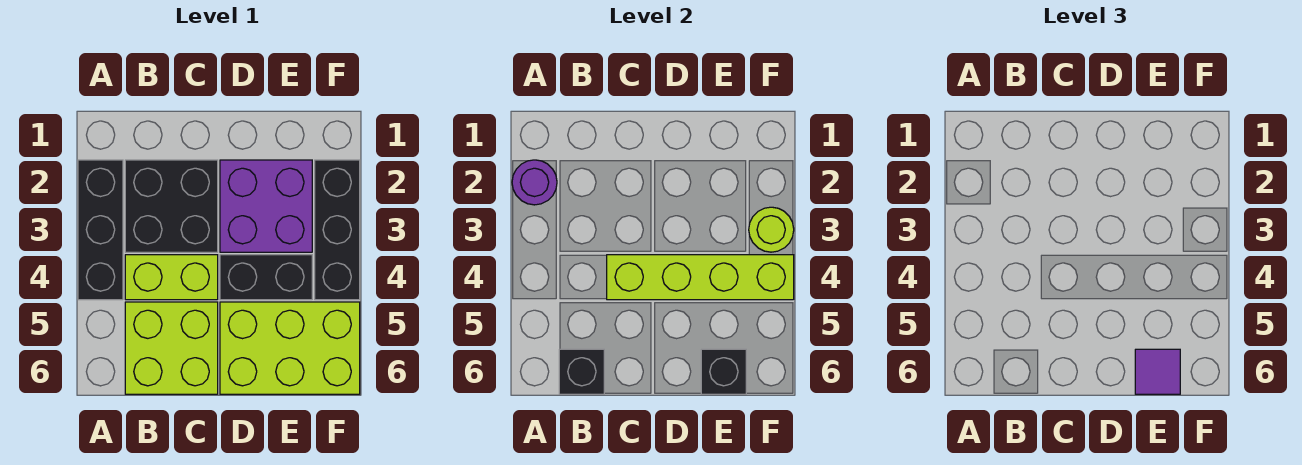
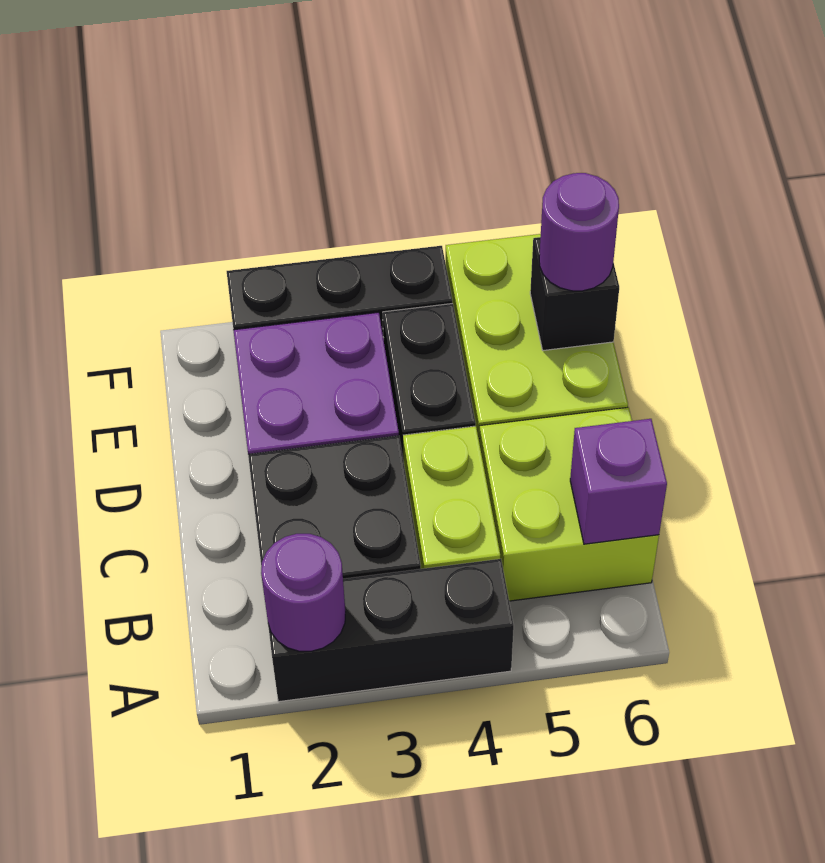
black 1x1 brick [559,349,604,394] -> purple 1x1 brick [570,419,667,544]
lime 1x4 brick [607,255,794,300] -> none
purple 1x1 tile [1135,349,1180,394] -> purple 1x1 round brick [539,173,619,291]
lime 1x1 round brick [749,207,794,252] -> none

